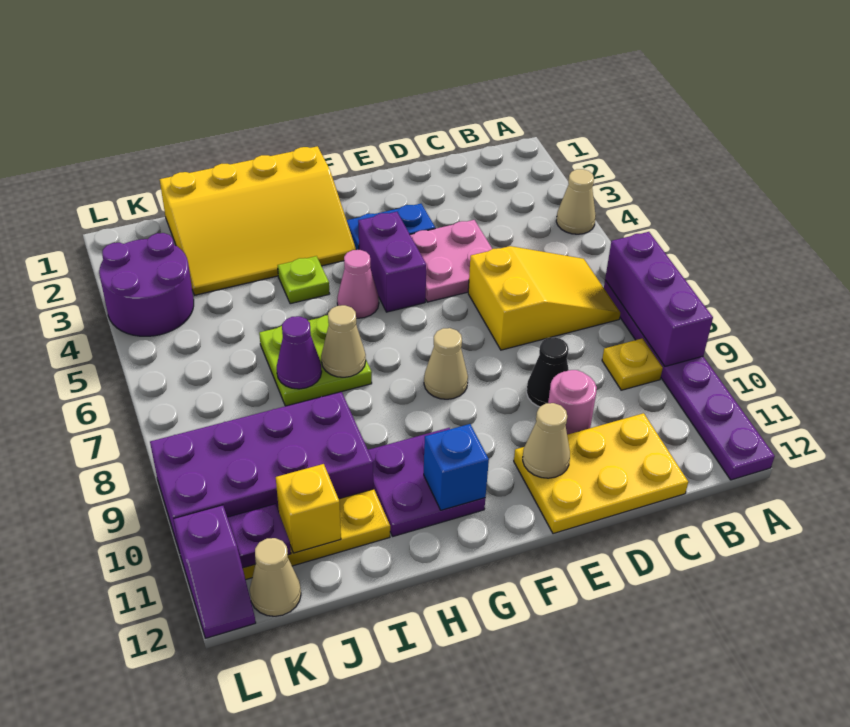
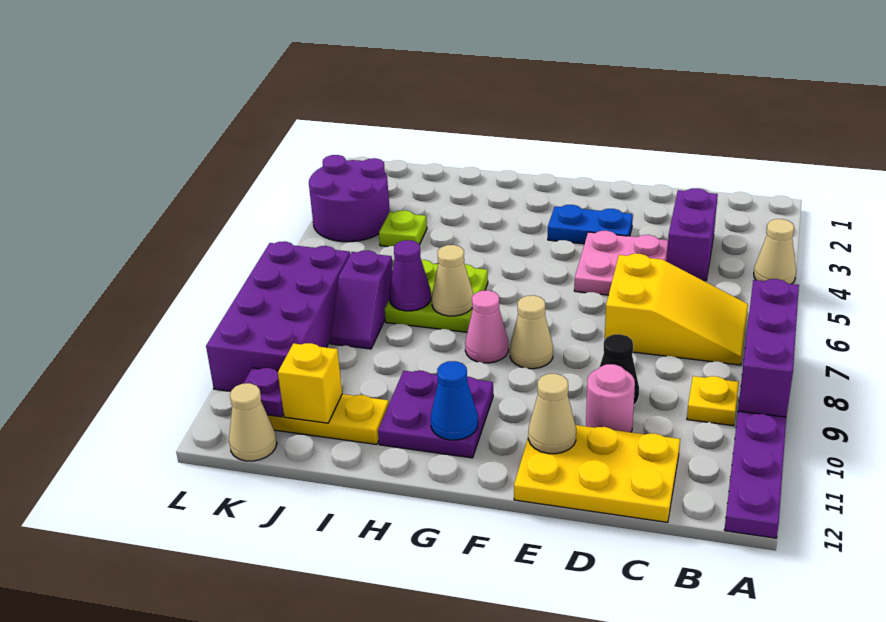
purple 1x2 brick [358,212,426,312] -> purple 1x2 brick moved to [667,188,718,281]
yellow 3x4 slope [160,146,356,295] -> none
pink 1x1 cone [337,250,379,318] -> pink 1x1 cone moved to [465,290,508,363]
blue 1x1 brick [424,424,489,510] -> blue 1x1 cone [431,361,478,440]
lime 1x1 plate [278,256,330,304] -> lime 1x1 plate moved to [379,210,427,247]
purple 2x4 brick [150,392,373,549] -> purple 2x4 brick turned to [206,241,350,391]
purple 1x2 slope [173,505,256,638] -> purple 1x2 slope moved to [330,250,393,349]

